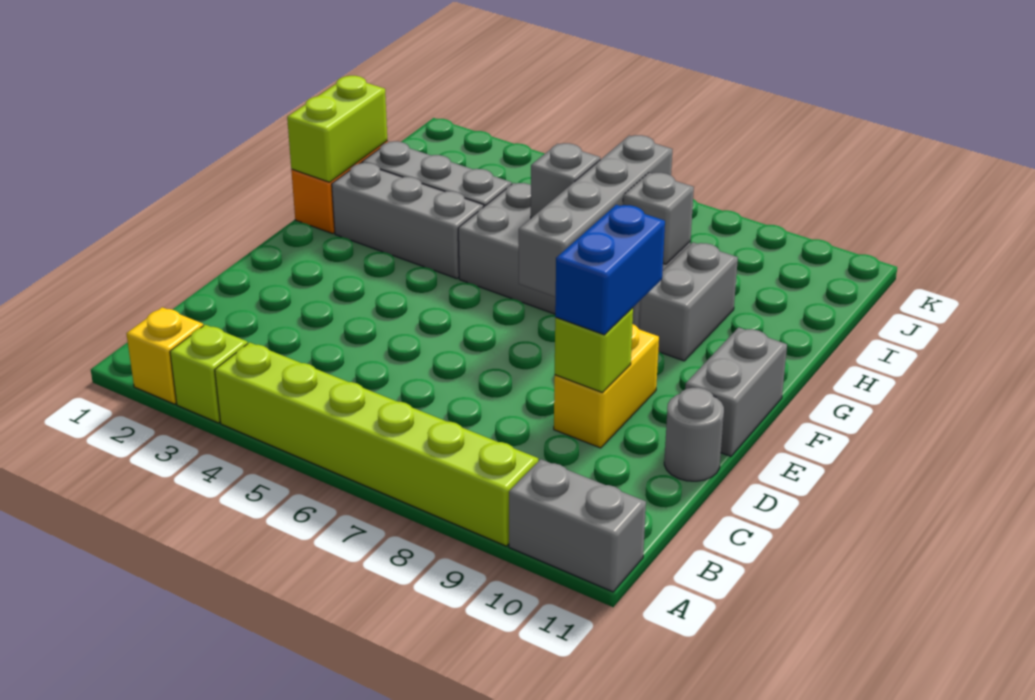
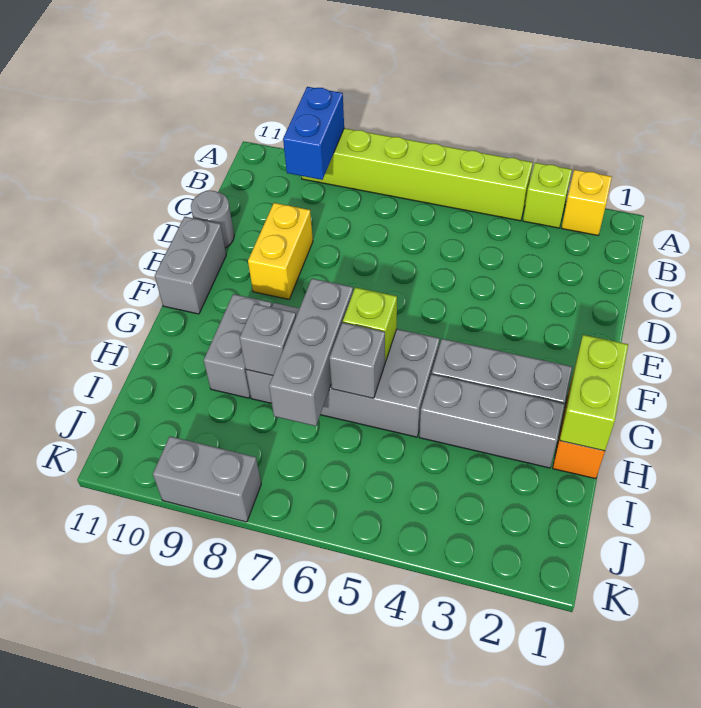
grey 1x2 brick [509,459,646,592] -> grey 1x2 brick moved to [153,436,261,522]
lime 1x1 brick [555,308,633,393] -> lime 1x1 brick moved to [343,288,397,362]
blue 1x2 brick [555,205,665,335] -> blue 1x2 brick moved to [283,87,344,180]
grey 1x4 brick [519,135,672,297] -> grey 1x3 brick [269,279,353,426]

